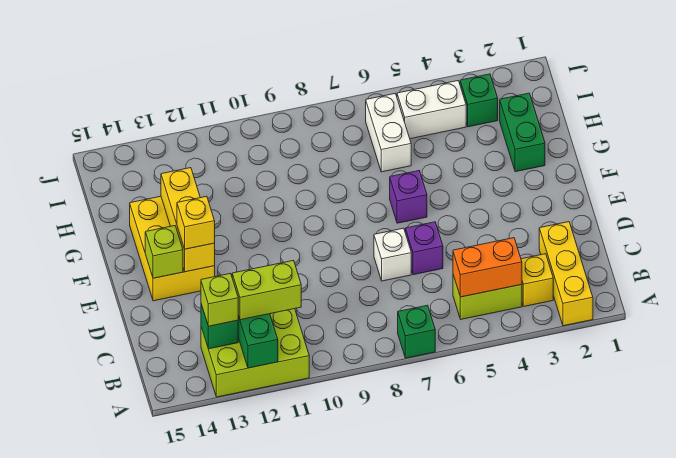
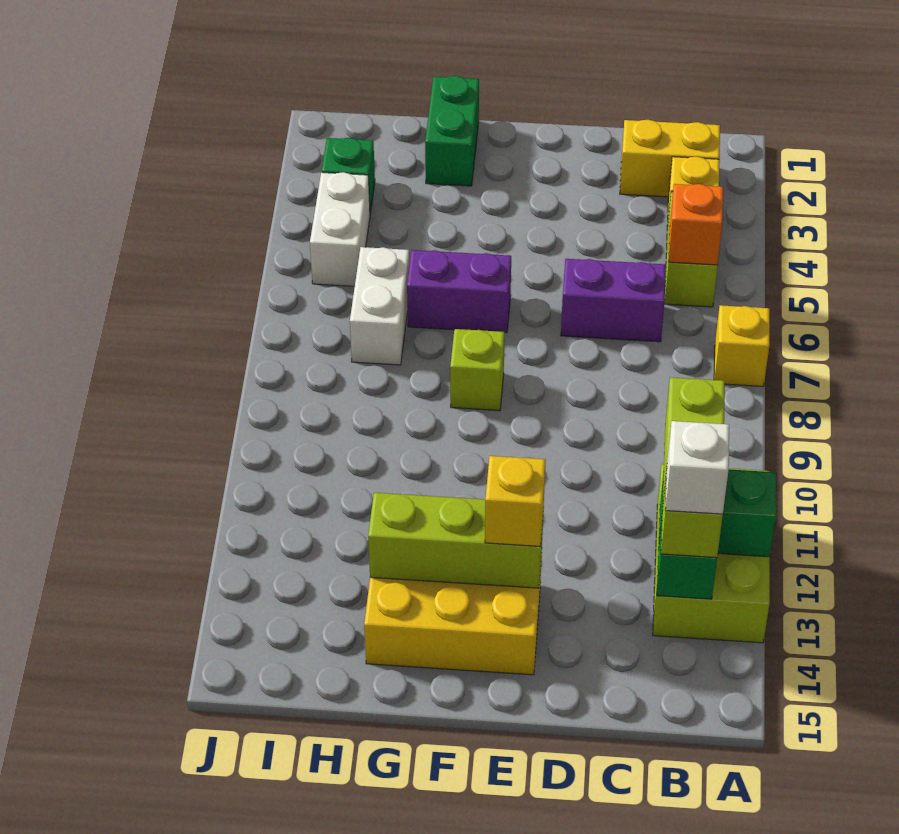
yellow 1x3 brick [539,222,593,326] -> yellow 1x2 brick [620,120,720,197]
green 1x1 brick [398,305,435,358] -> yellow 1x1 brick [714,305,770,386]
orange 1x2 brick [453,238,522,297] -> orange 1x1 brick [669,184,723,265]
purple 1x1 brick [405,222,443,275] -> purple 1x2 brick [561,259,666,342]
white 1x1 brick [374,228,411,281] -> white 1x1 brick moved to [665,421,729,514]
yellow 1x3 brick [161,168,215,272] -> lime 1x3 brick [368,493,544,588]
lime 1x1 brick [145,226,183,278] -> lime 1x1 brick moved to [450,329,505,411]
purple 1x1 brick [390,171,427,223] -> purple 1x2 brick [407,250,511,333]
green 1x2 brick [500,93,545,172] -> green 1x2 brick turned to [425,76,479,186]
white 1x2 brick [366,94,411,172] -> white 1x2 brick turned to [350,247,409,365]

